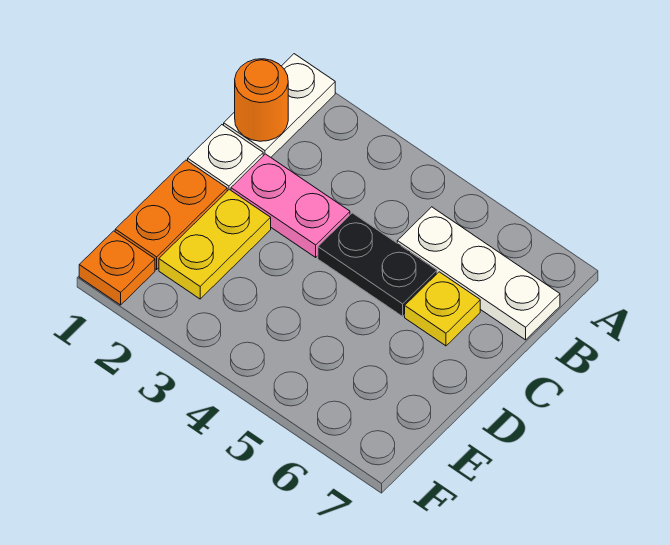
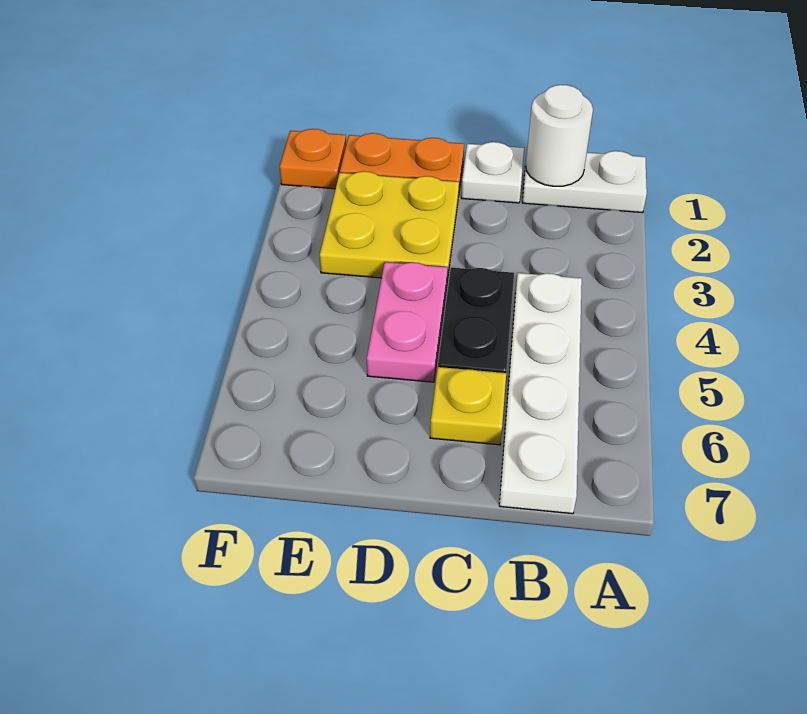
orange 1x1 round brick [235,59,288,141] -> white 1x1 round brick [526,85,593,186]
white 1x3 plate [397,207,560,340] -> white 1x4 plate [499,273,582,514]
pink 1x2 plate [231,154,350,257] -> pink 1x2 plate moved to [367,262,448,382]
yellow 1x2 plate [159,189,271,299] -> yellow 2x2 plate [320,171,459,280]

